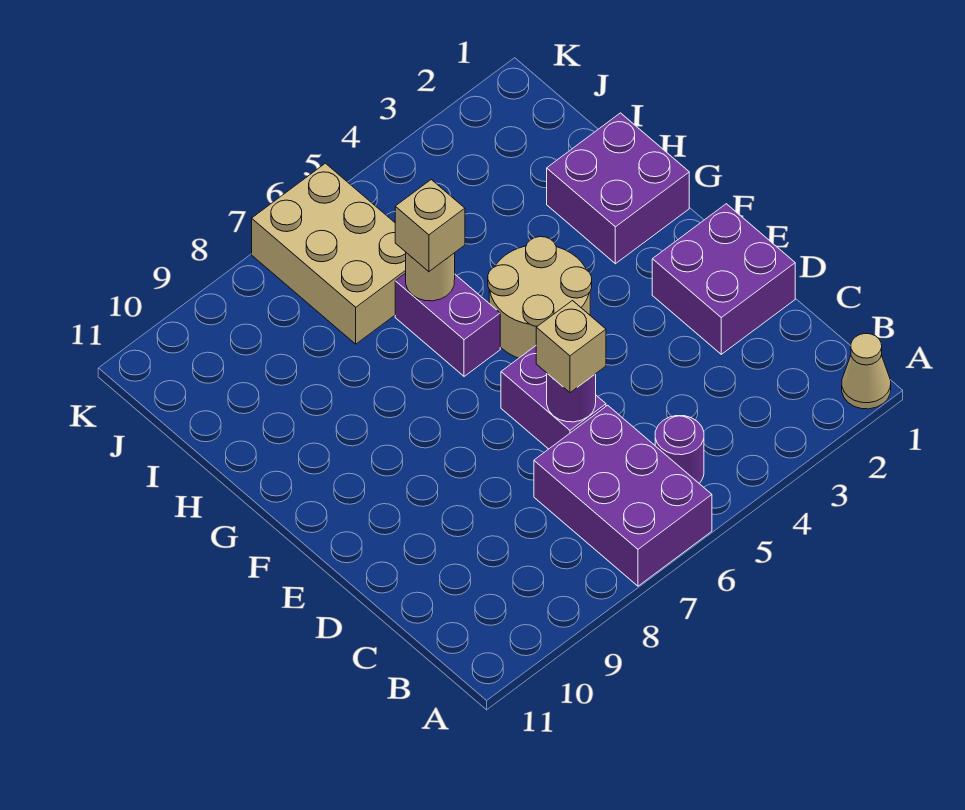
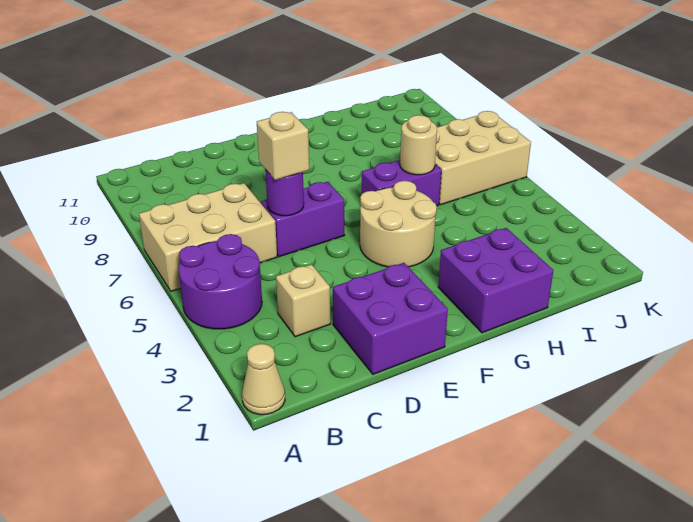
purple 2x3 brick [534,405,712,586] -> tan 2x3 brick [139,183,277,291]
purple 1x1 round brick [655,416,704,483] -> purple 2x2 round brick [179,234,262,329]
tan 1x1 brick [395,180,465,272] -> tan 1x1 brick moved to [276,264,330,337]

